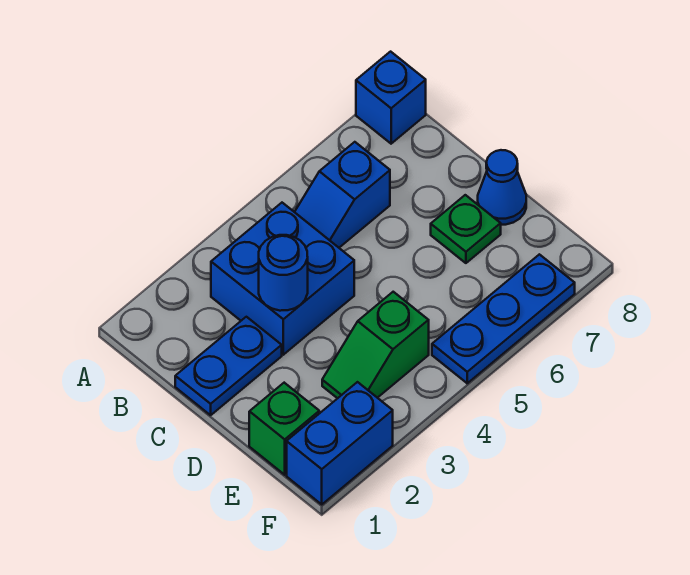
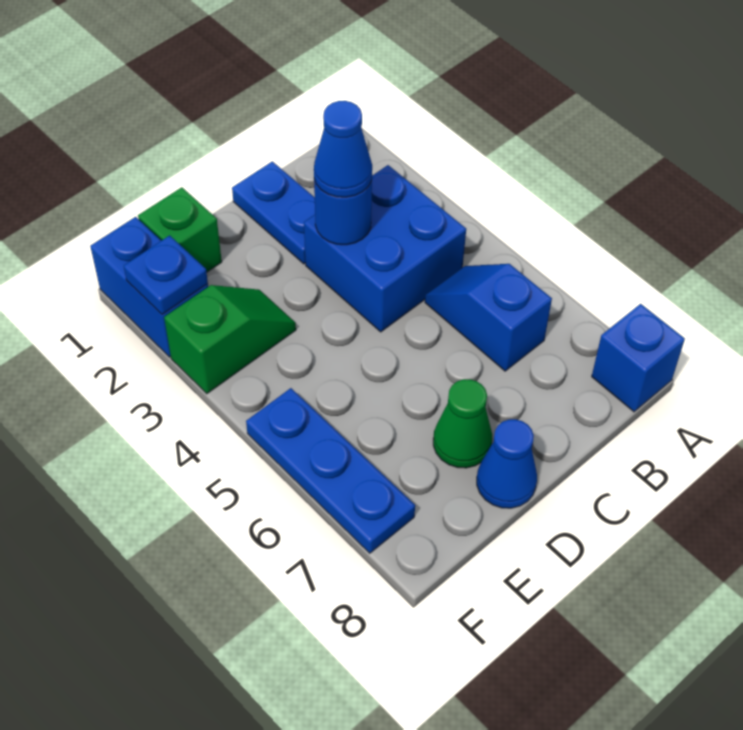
none -> blue 1x1 cone [314,101,372,197]
green 1x1 plate [431,195,501,263] -> green 1x1 cone [433,379,492,468]
green 1x2 slope [322,292,429,398] -> green 1x2 slope turned to [164,285,296,394]
none -> blue 1x1 plate [124,235,208,314]

